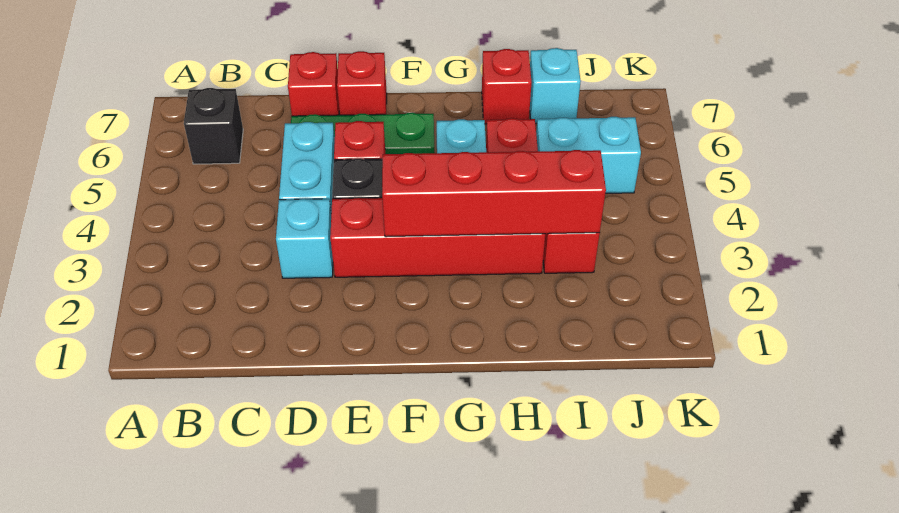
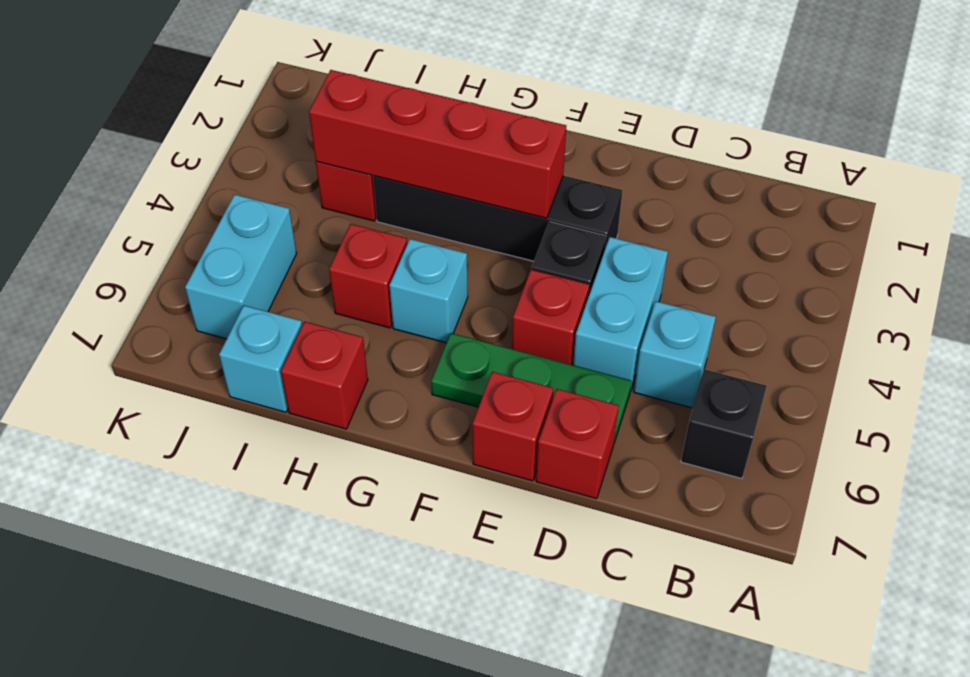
cyan 1x1 brick [276,199,333,278] -> cyan 1x1 brick moved to [634,301,716,408]
red 1x4 brick [330,198,545,277] -> black 1x4 brick [373,176,623,261]
cyan 1x2 brick [536,117,641,193] -> cyan 1x2 brick turned to [185,194,297,339]

